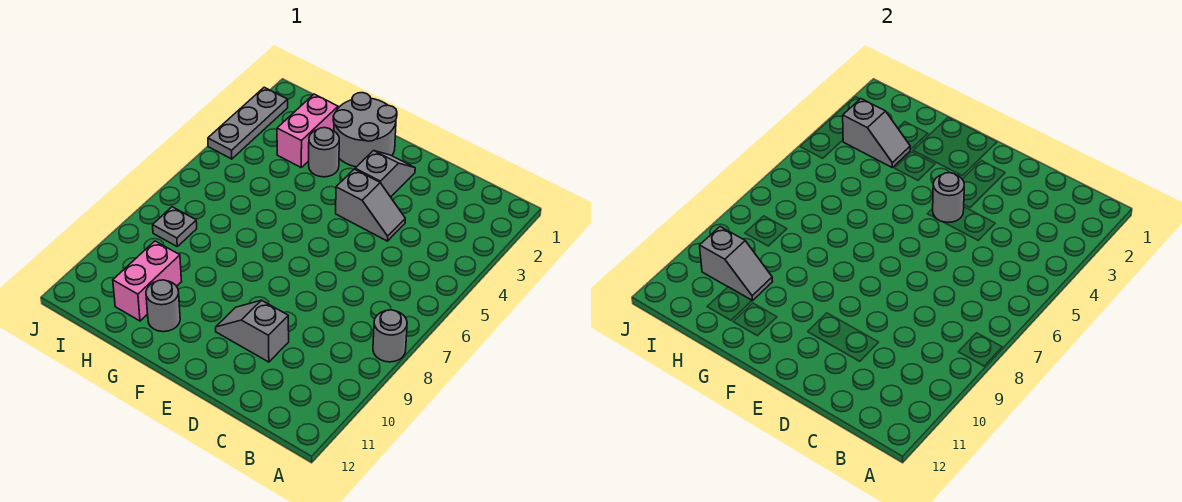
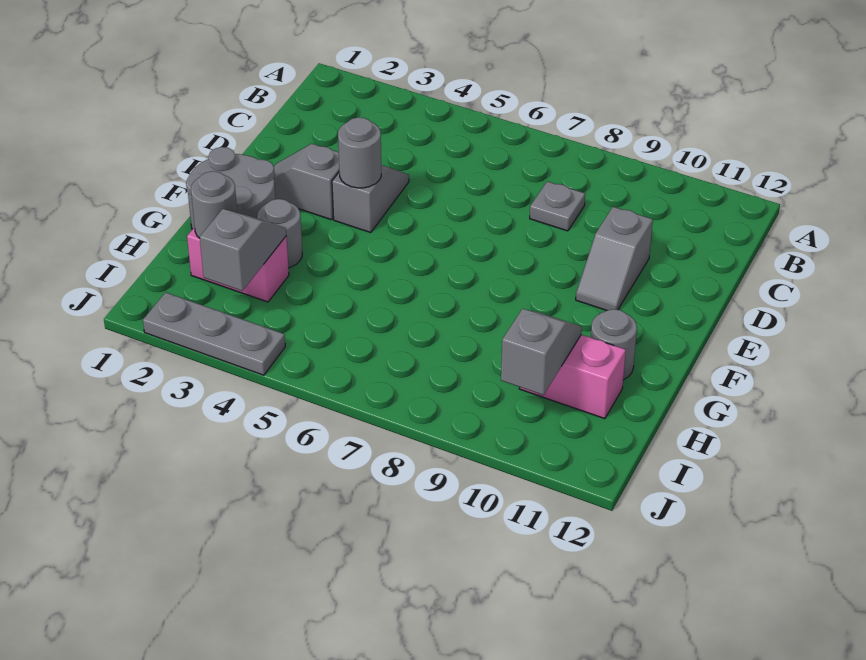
grey 1x1 round brick [373,310,407,362] -> grey 1x1 round brick moved to [191,171,237,238]
grey 1x1 plate [153,207,197,246] -> grey 1x1 plate moved to [530,181,585,231]

